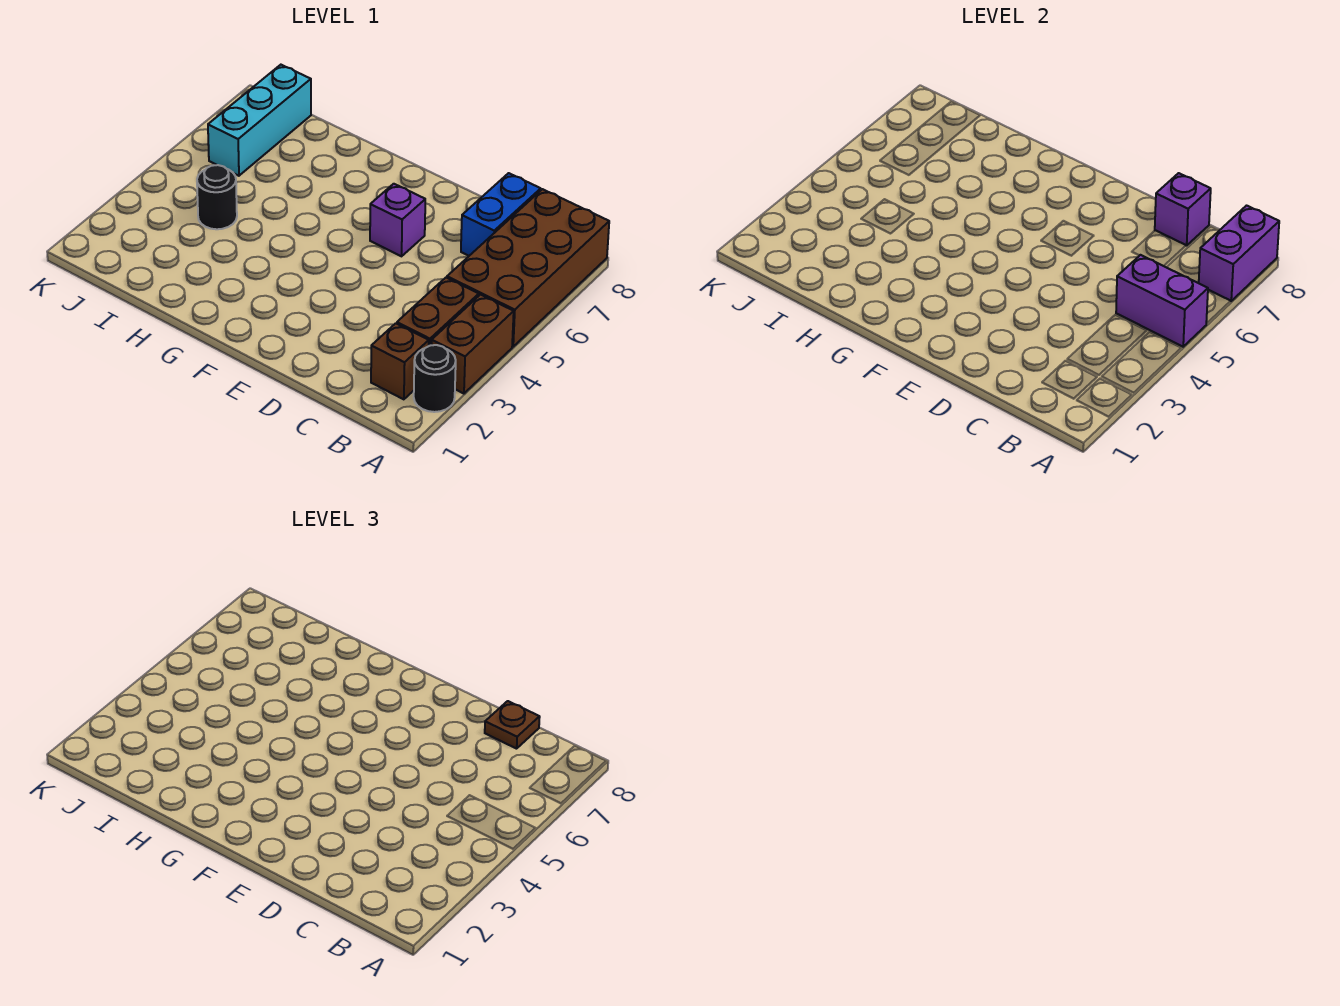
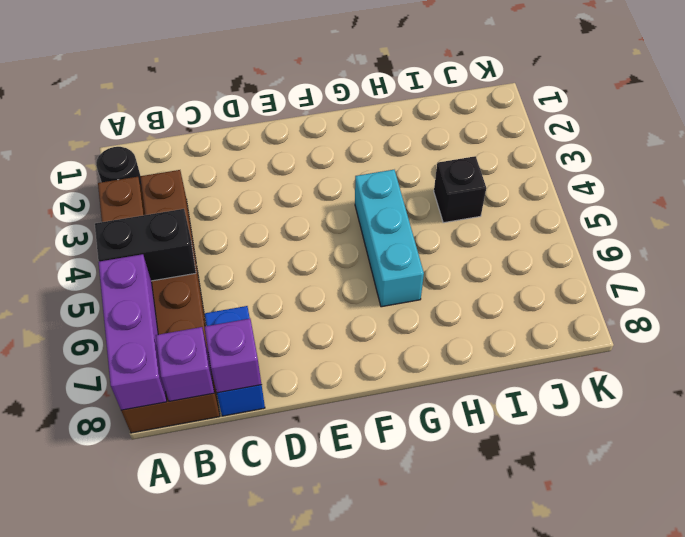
purple 1x2 brick [1116,255,1208,347] -> black 1x2 brick [95,209,196,281]
purple 1x2 brick [1199,206,1279,301] -> purple 1x3 brick [98,254,167,410]
brown 1x1 brick [371,323,429,399] -> none
brown 1x1 plate [485,701,540,749] -> none
purple 1x1 brick [370,184,425,256] -> purple 1x1 brick moved to [156,327,214,402]
black 1x1 round brick [197,165,237,229] -> black 1x1 brick [434,156,486,223]
cyan 1x3 brick [208,65,311,176] -> cyan 1x3 brick moved to [355,170,424,307]

